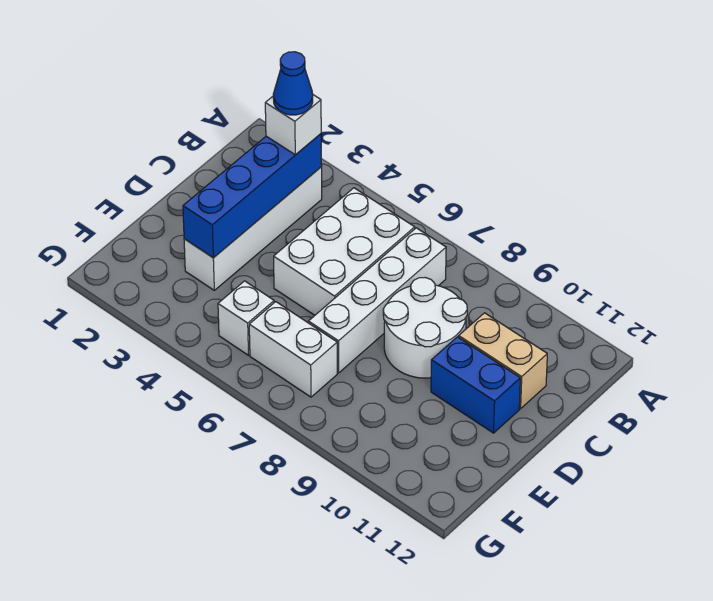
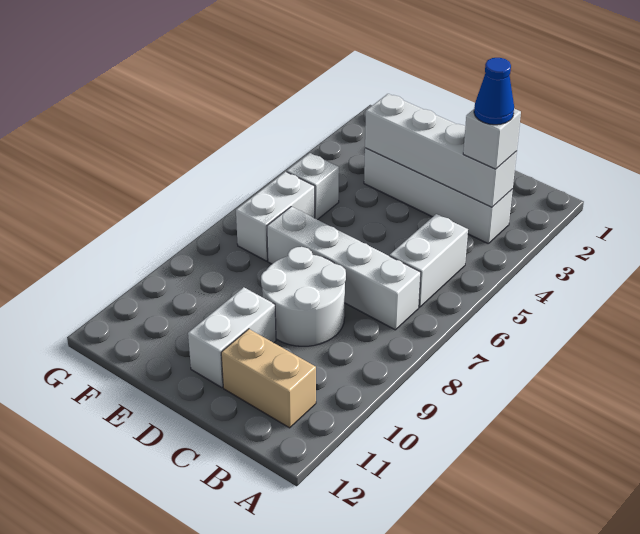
blue 1x4 brick [183,134,322,258] -> white 1x4 brick [365,94,517,207]
white 2x3 brick [274,188,415,315] -> white 1x2 brick [390,214,468,307]
tan 1x2 brick [459,313,547,409] -> tan 1x2 brick turned to [221,329,316,428]
blue 1x2 brick [431,337,520,433] -> white 1x2 brick [188,287,276,388]

